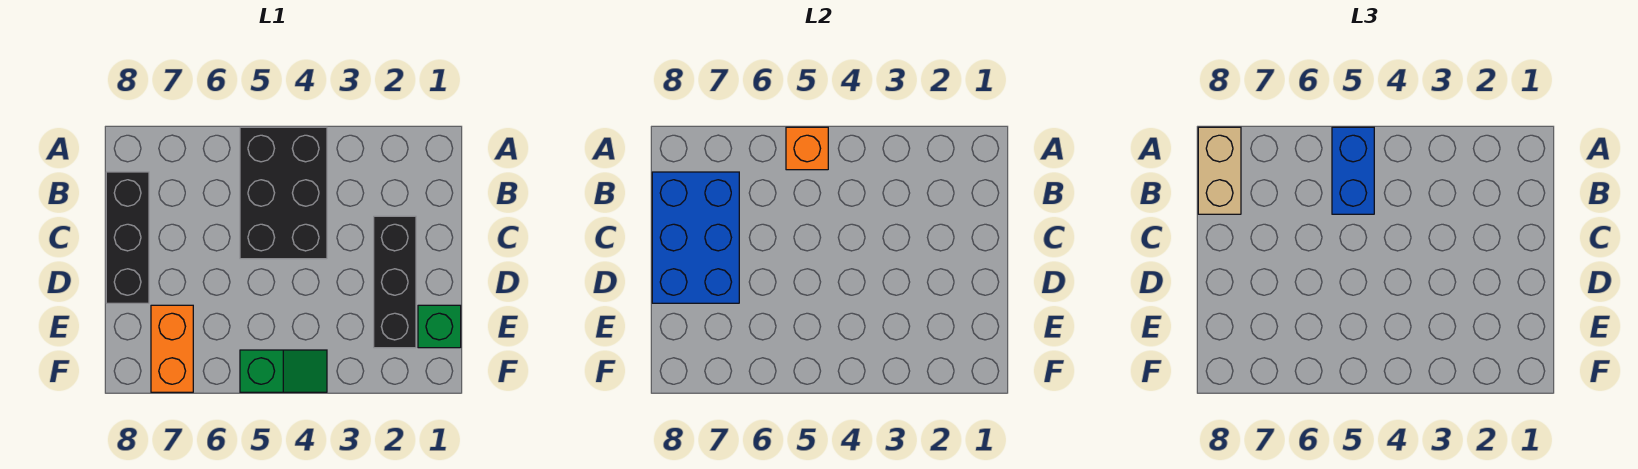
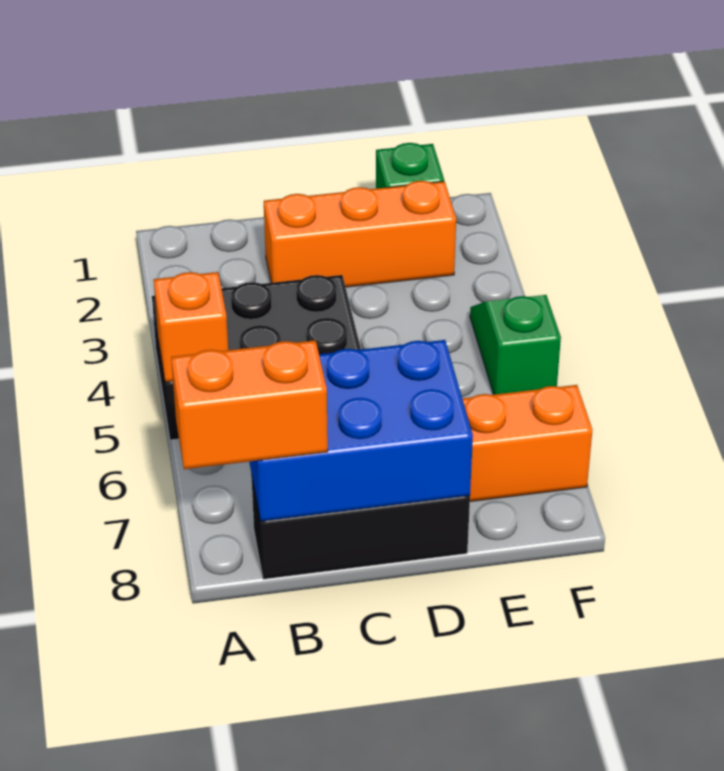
blue 1x2 brick [1332,127,1374,214] -> none
tan 1x2 brick [1198,127,1241,214] -> orange 1x2 brick [171,340,328,469]
black 1x3 brick [374,216,416,348] -> orange 1x3 brick [264,181,456,287]

